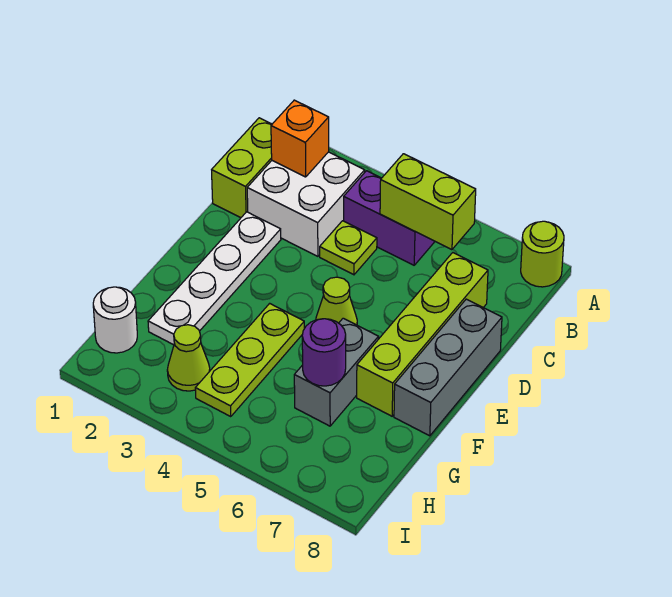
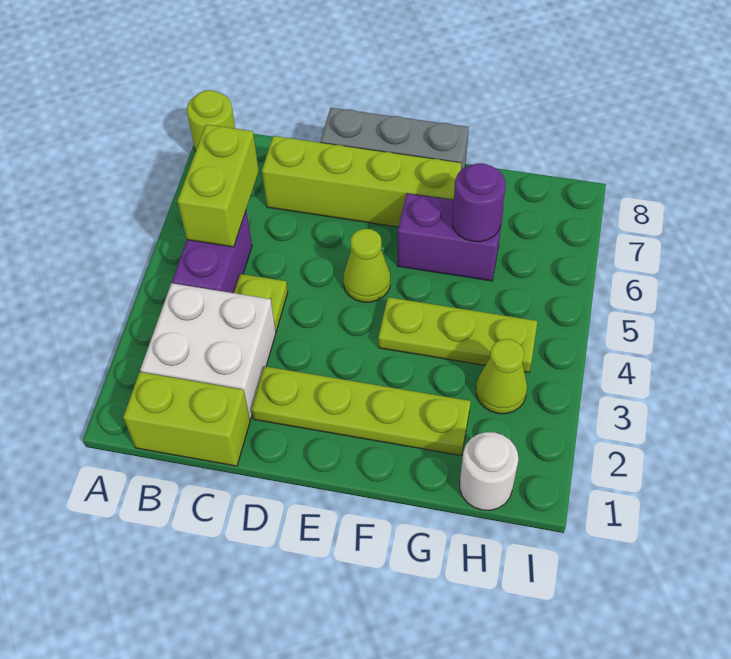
orange 1x1 brick [271,100,329,177] -> none
white 1x4 plate [148,212,281,345] -> lime 1x4 plate [251,366,471,455]
grey 1x2 brick [294,318,379,426] -> purple 1x2 brick [397,194,504,281]

